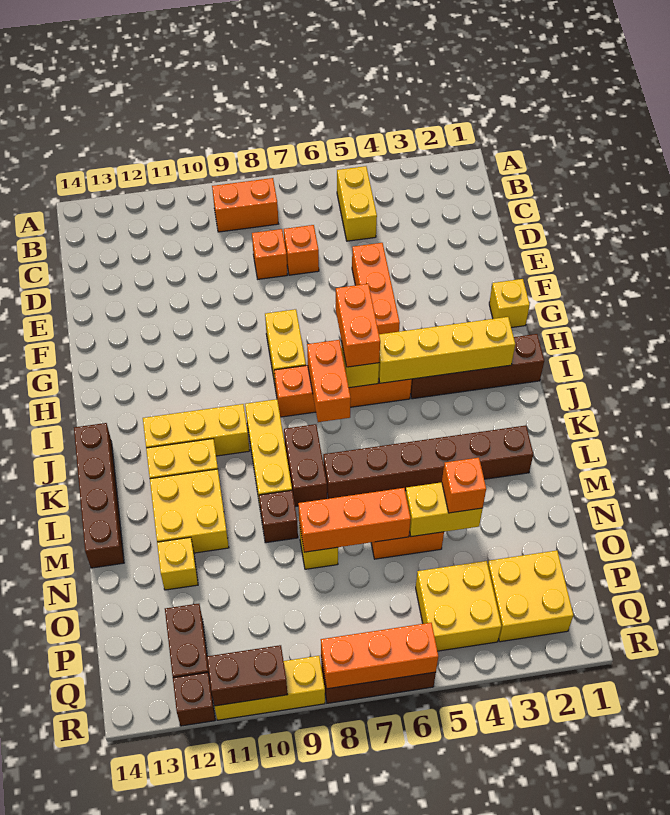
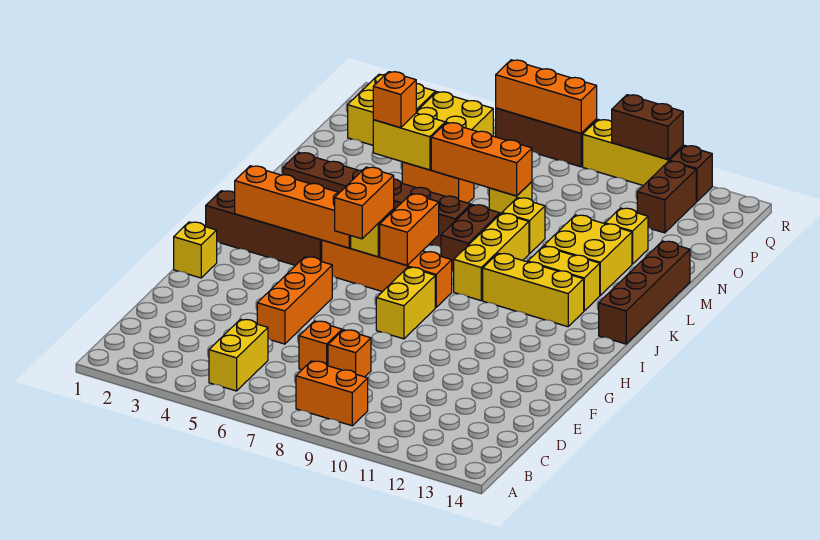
yellow 1x4 brick [379,317,515,383] -> orange 1x4 brick [235,166,351,248]
brown 1x1 brick [259,490,298,543] -> yellow 1x1 brick [502,198,545,254]

